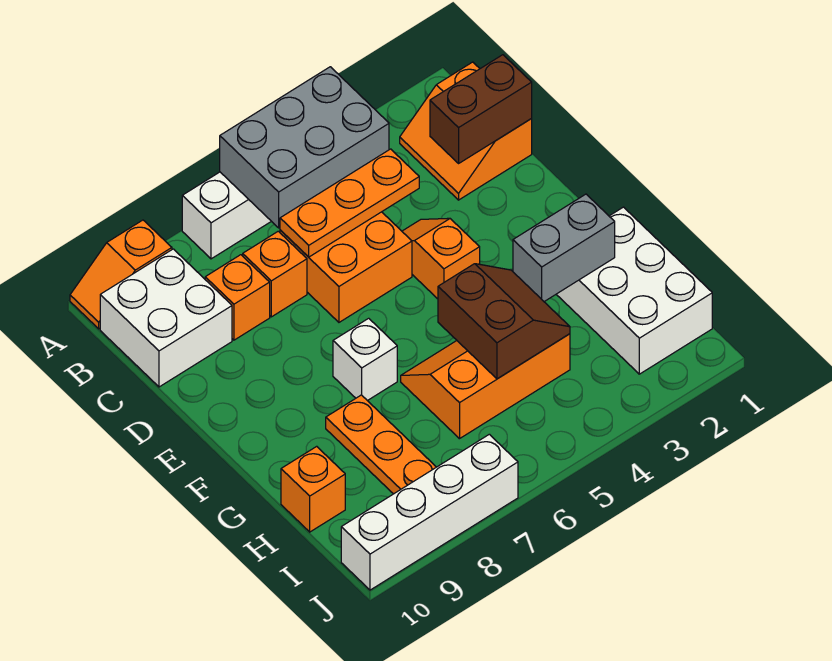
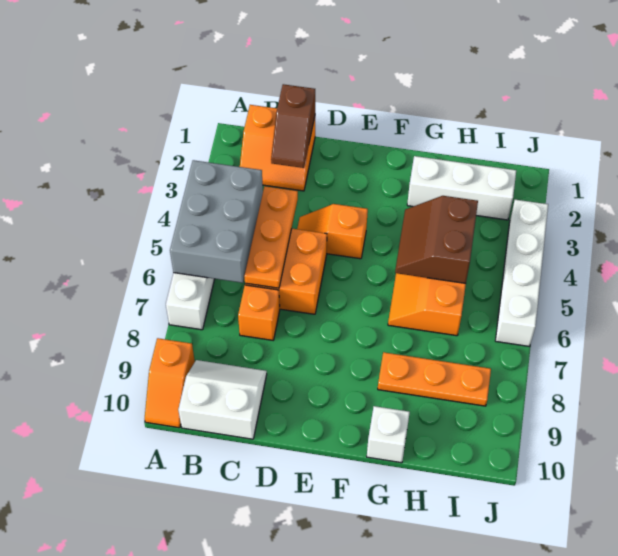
white 2x2 brick [100,249,232,387] -> white 2x2 slope [178,360,267,439]
brown 1x2 brick [430,55,532,163] -> brown 1x2 slope [271,84,315,168]
orange 1x1 brick [205,255,270,340] -> none
white 1x1 brick [333,318,397,401] -> white 1x1 brick moved to [367,406,410,463]
white 2x3 brick [556,207,712,374] -> white 1x3 brick [407,156,516,220]
grey 1x2 brick [513,194,615,302] -> none
brown 2x2 slope [438,264,570,379] -> brown 2x2 slope turned to [395,196,478,283]
orange 1x1 brick [281,446,345,532] -> none
white 1x4 brick [341,434,518,590] -> white 1x4 brick moved to [495,200,548,346]

